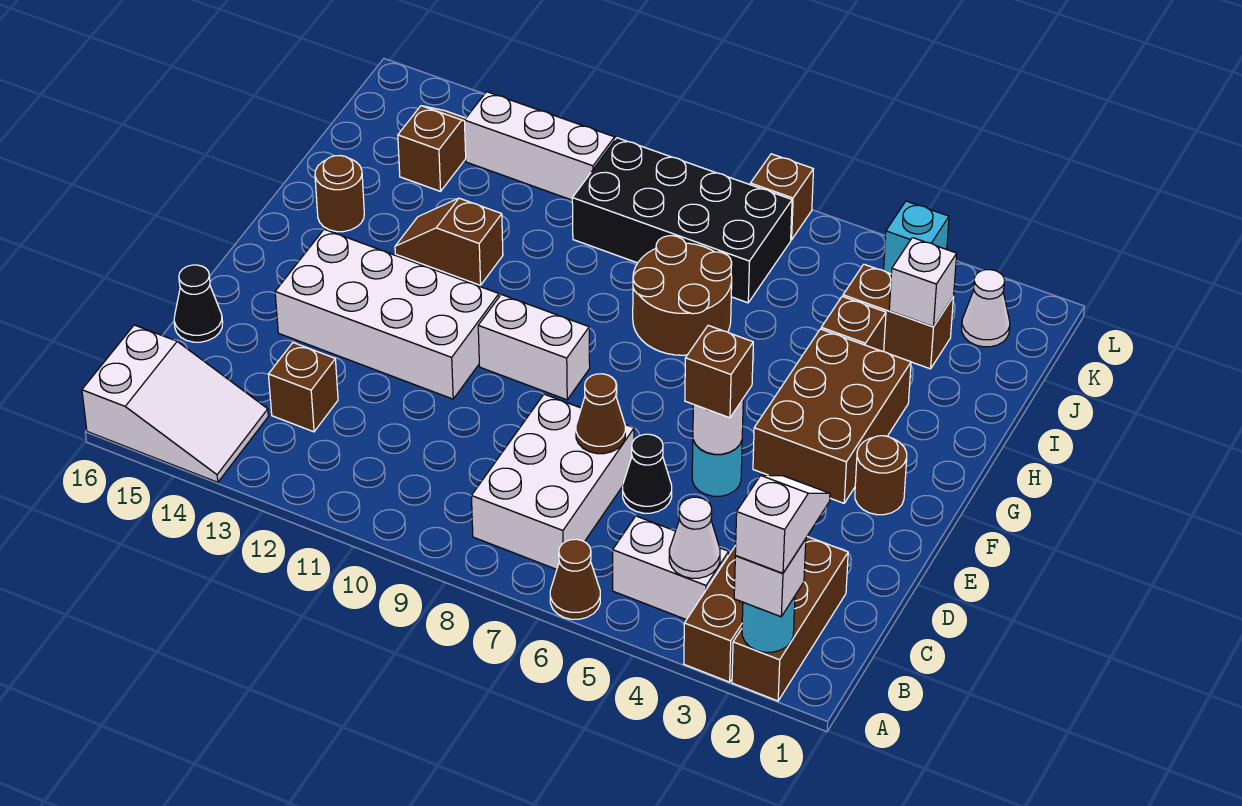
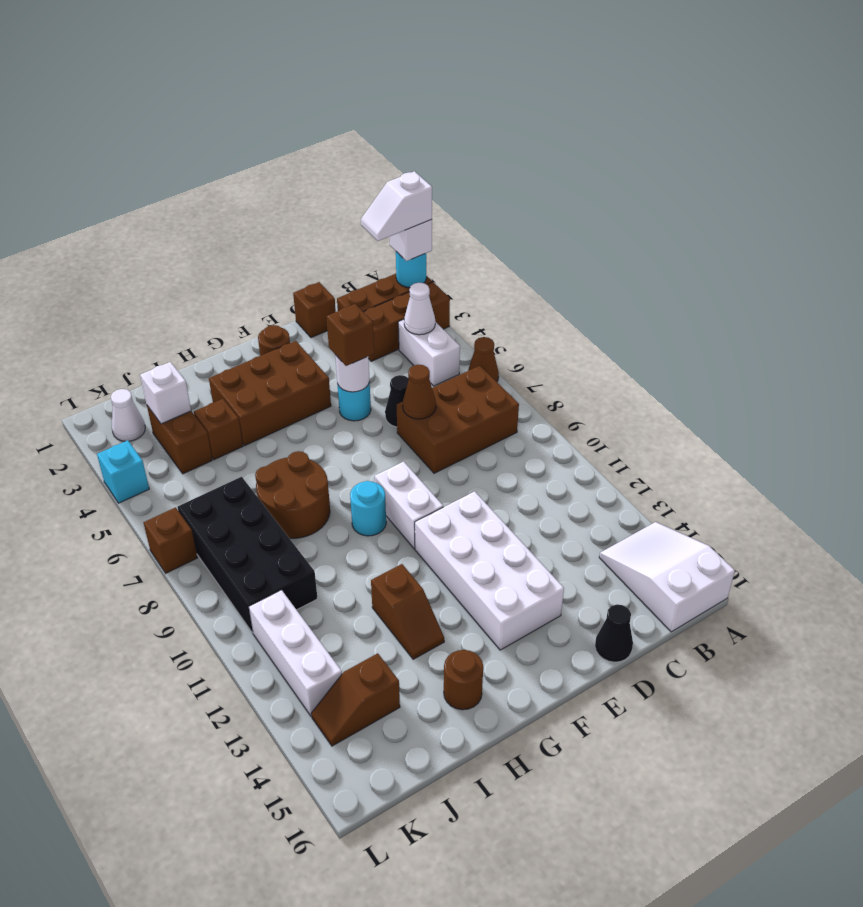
white 2x3 brick [471,394,634,569] -> brown 2x3 brick [397,366,519,473]
brown 1x1 brick [268,343,338,432] -> brown 1x1 brick moved to [293,282,336,338]
none -> cyan 1x1 round brick [350,481,386,536]

